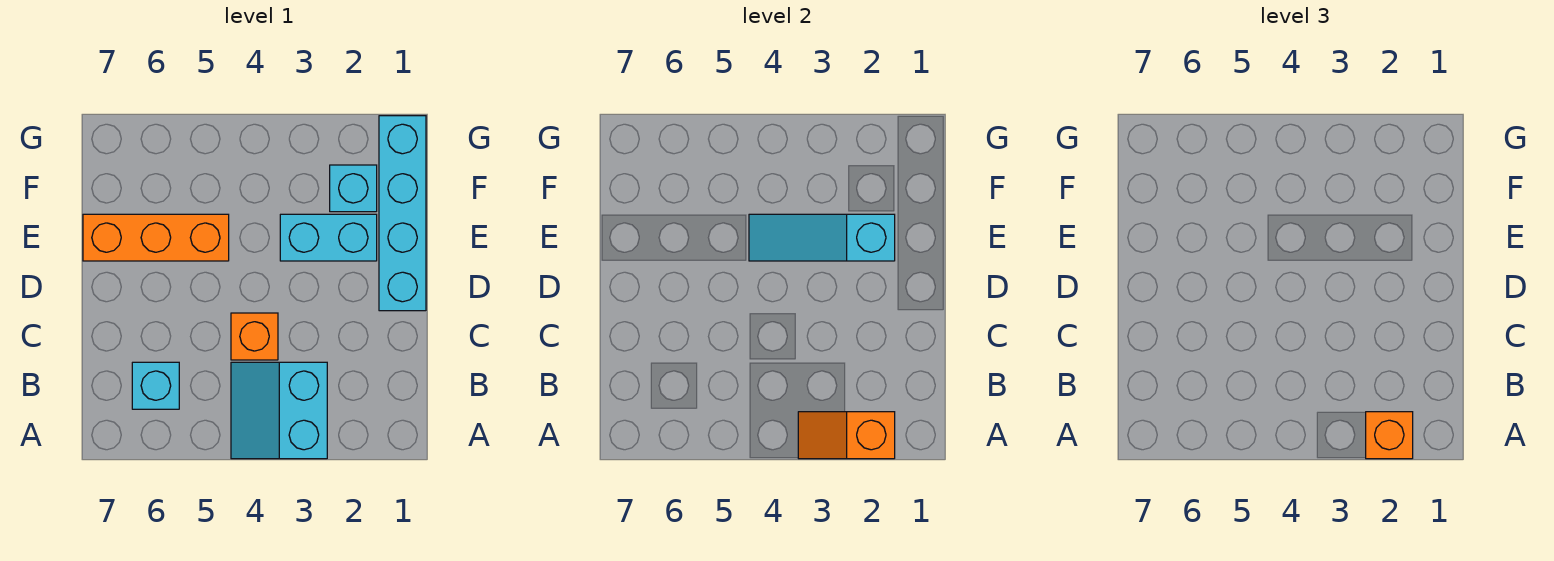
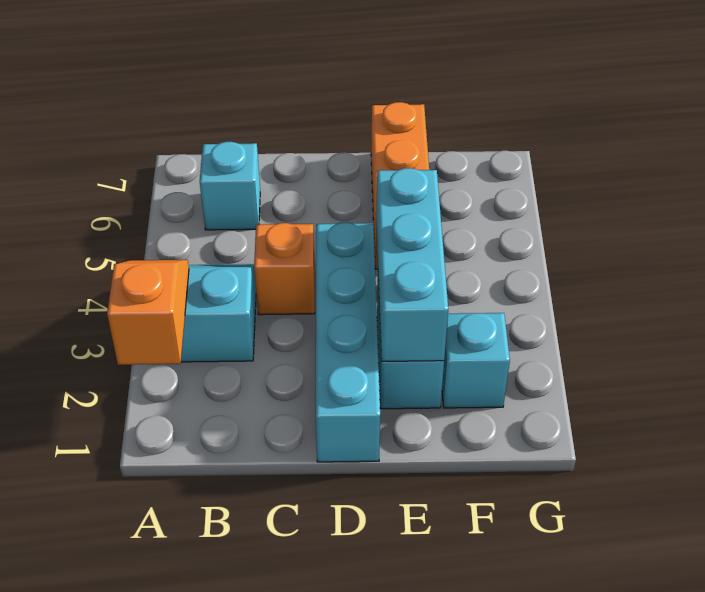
orange 1x1 brick [1366,412,1413,459] -> none
cyan 1x4 brick [379,116,426,311] -> cyan 1x4 brick turned to [316,222,380,462]
cyan 1x3 slope [749,214,895,261] -> cyan 1x3 brick [376,168,448,361]

